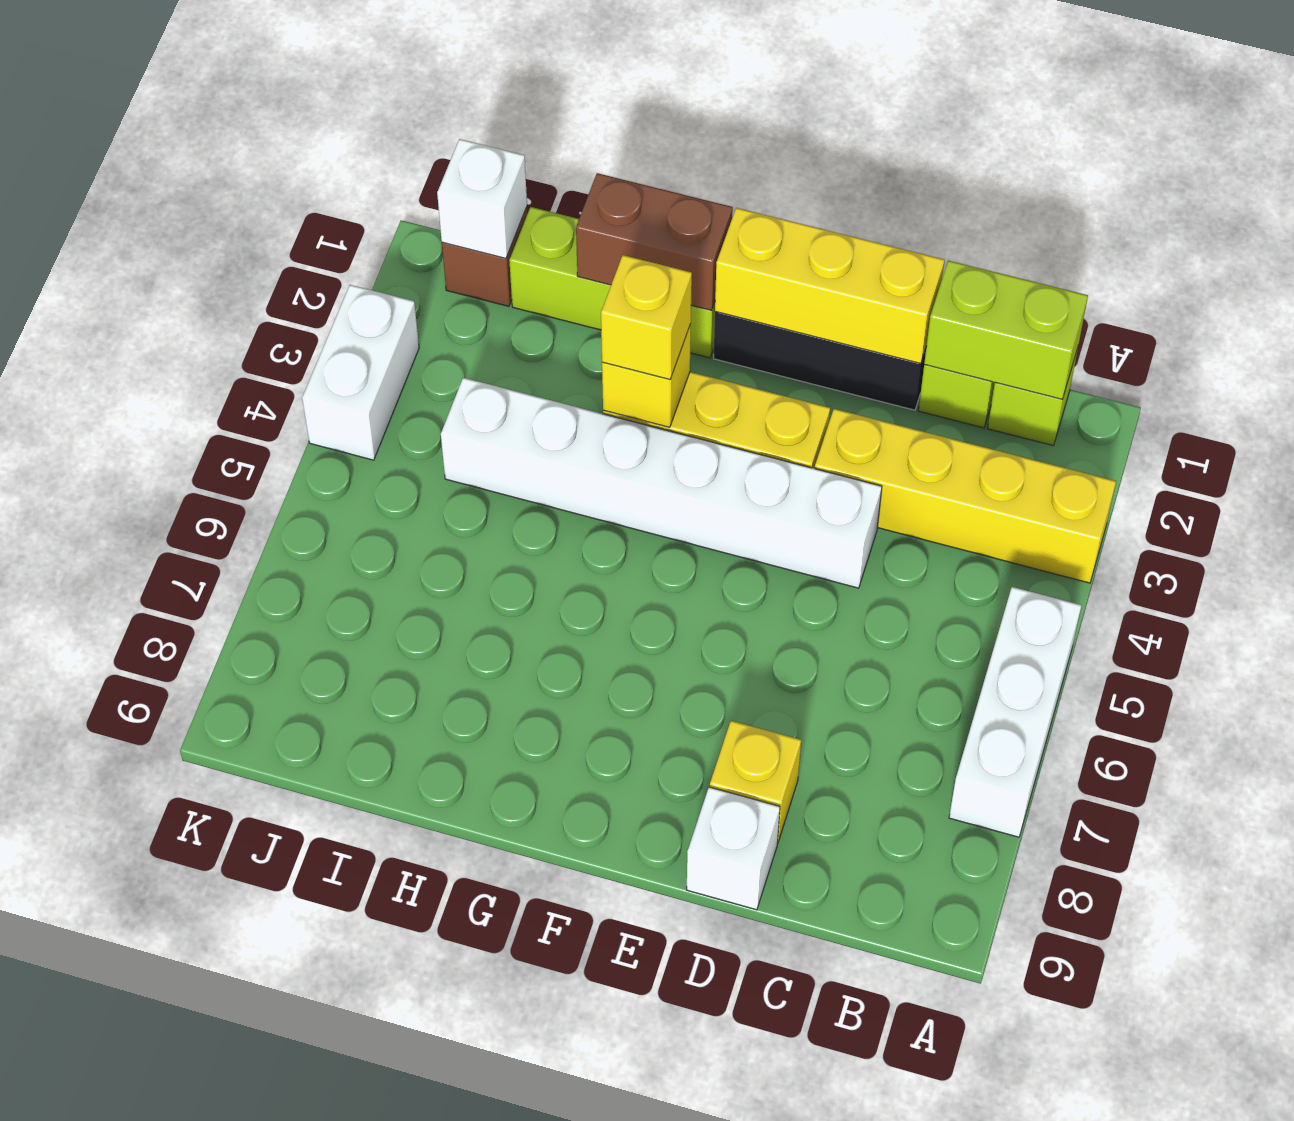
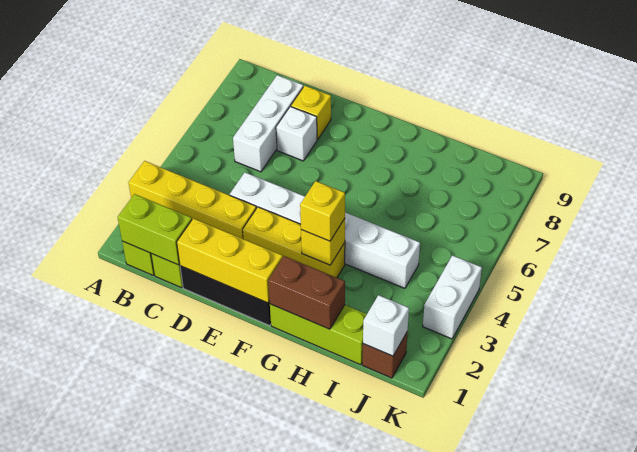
white 1x3 brick [949,587,1082,837] -> white 1x3 brick moved to [233,75,303,172]
white 1x1 brick [687,787,780,910] -> white 1x1 brick moved to [276,107,317,161]

